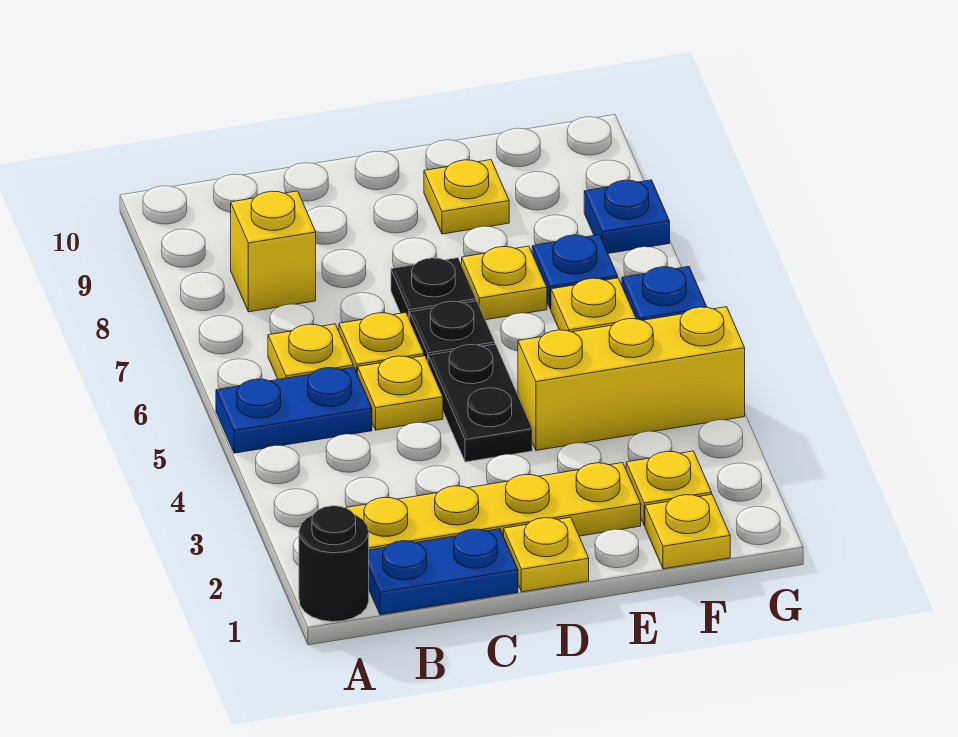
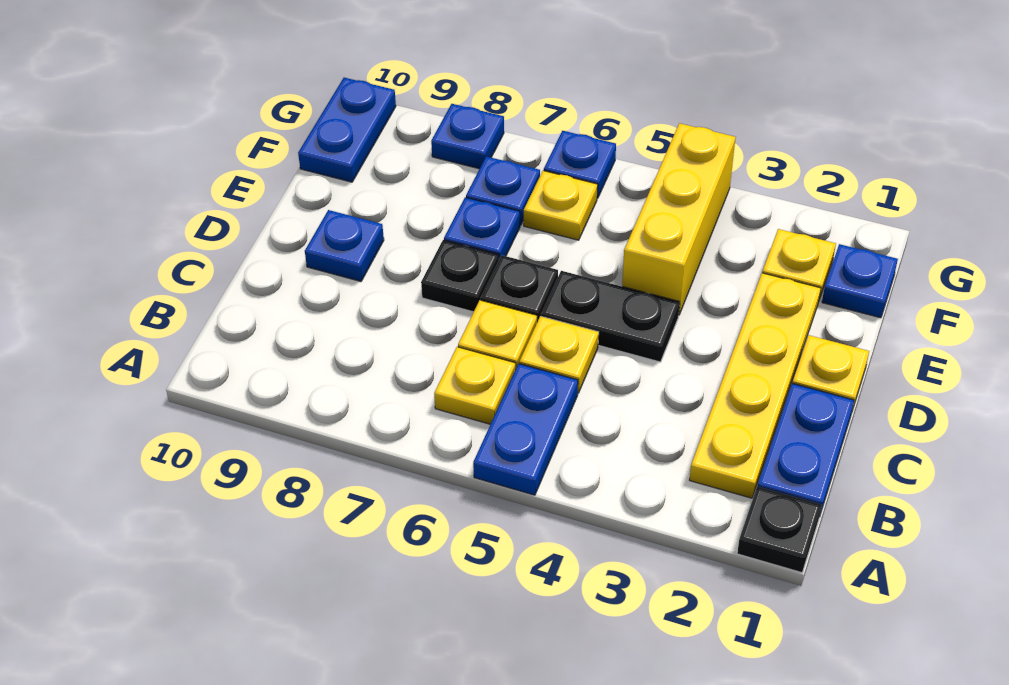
black 1x1 round brick [299,506,369,622] -> black 1x1 plate [737,486,822,573]
yellow 1x1 brick [231,191,316,312] -> none
none -> blue 1x1 plate [305,210,384,281]
yellow 1x1 plate [462,246,547,320] -> blue 1x1 plate [444,197,520,259]
yellow 1x1 plate [424,160,509,234] -> none
yellow 1x1 plate [645,494,730,569] -> blue 1x1 plate [822,244,898,318]
none -> blue 1x2 plate [298,78,396,182]

